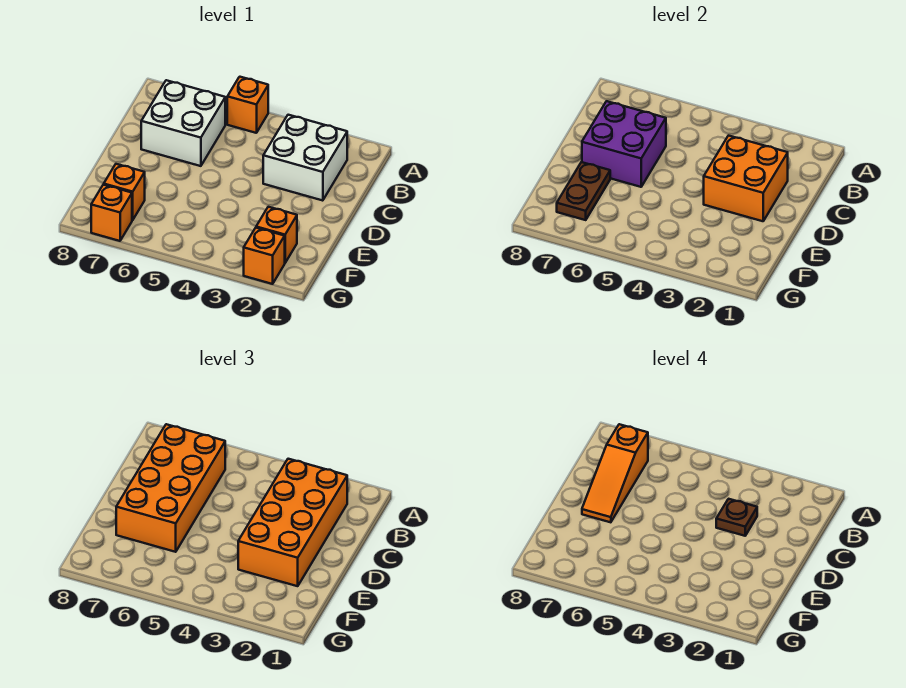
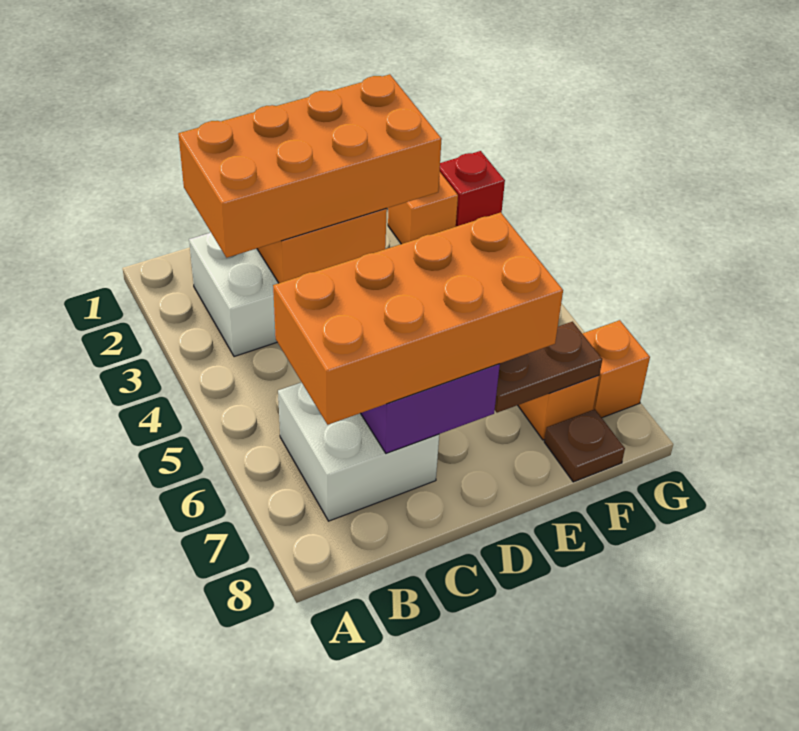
orange 1x1 brick [227,77,268,133] -> none
orange 1x3 slope [582,424,648,522] -> none
brown 1x1 plate [716,499,757,536] -> brown 1x1 plate moved to [544,409,625,482]
orange 1x1 brick [244,228,285,284] -> red 1x1 brick [440,151,505,227]

